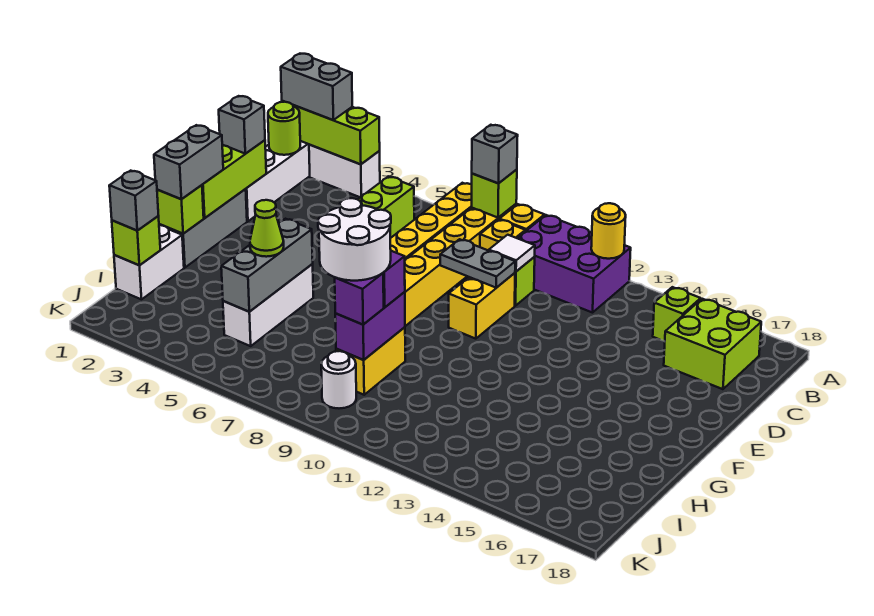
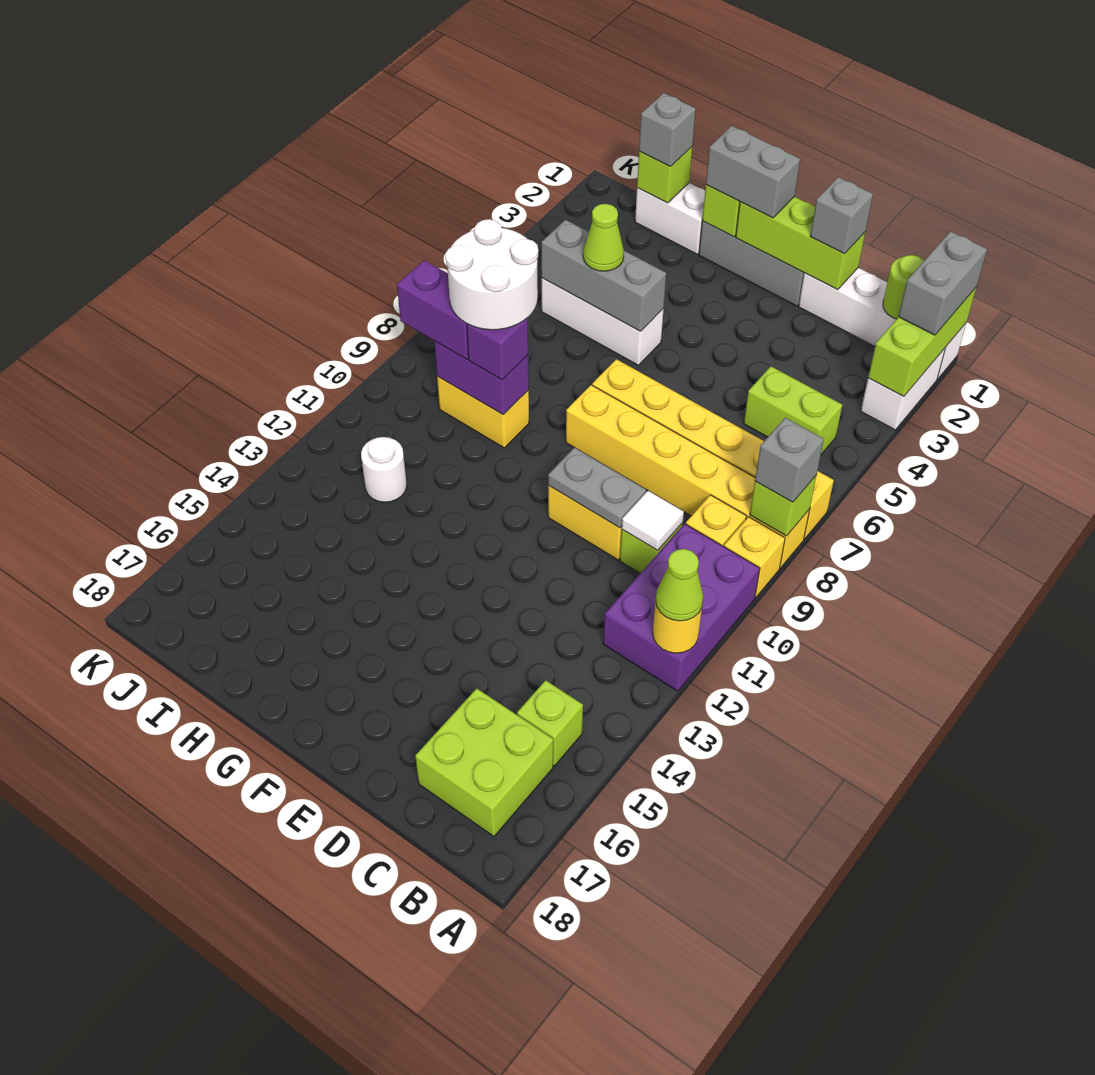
none -> lime 1x1 cone [656,549,703,621]
grey 1x2 plate [440,239,515,288] -> grey 1x2 plate turned to [548,448,646,528]
purple 1x1 brick [335,273,384,325] -> purple 1x2 brick [397,260,469,359]
white 1x1 round brick [321,351,356,408] -> white 1x1 round brick moved to [361,437,407,502]

